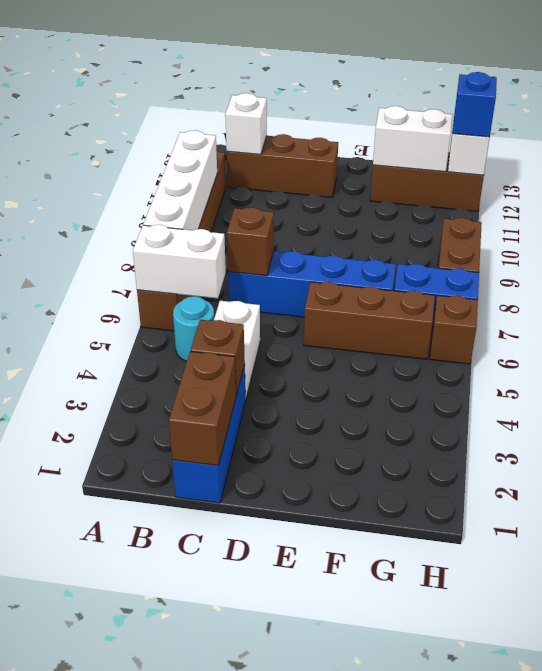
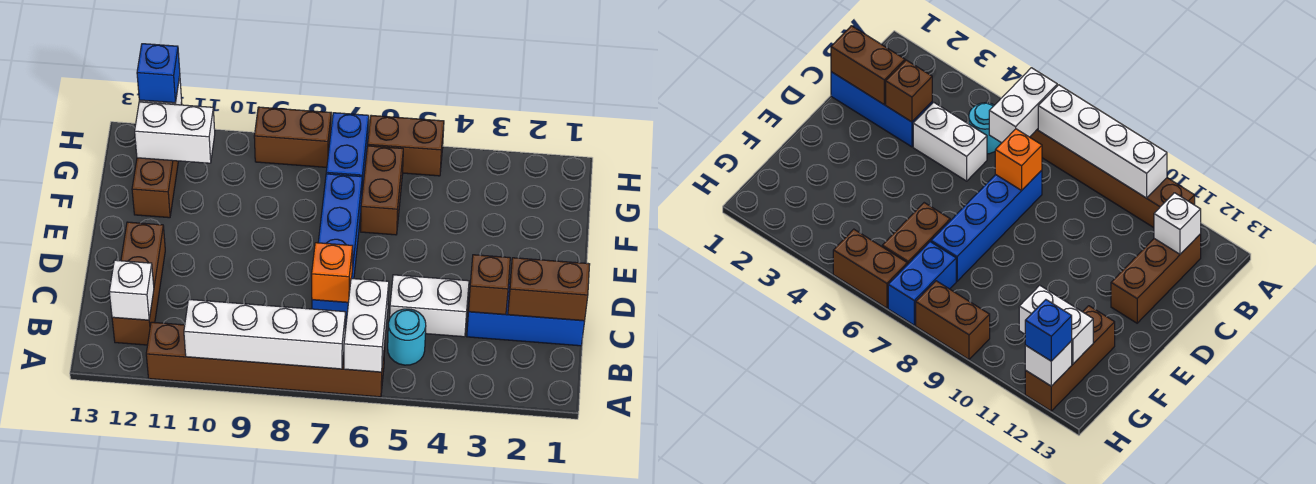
brown 1x1 brick [227,207,274,276] -> orange 1x1 brick [312,243,353,302]
brown 1x3 brick [304,282,435,359] -> brown 1x2 brick [361,146,403,235]
white 1x2 brick [373,106,453,172] -> white 1x2 brick turned to [135,102,215,163]
brown 1x1 brick [430,295,478,364] -> brown 1x2 brick [368,115,444,176]

